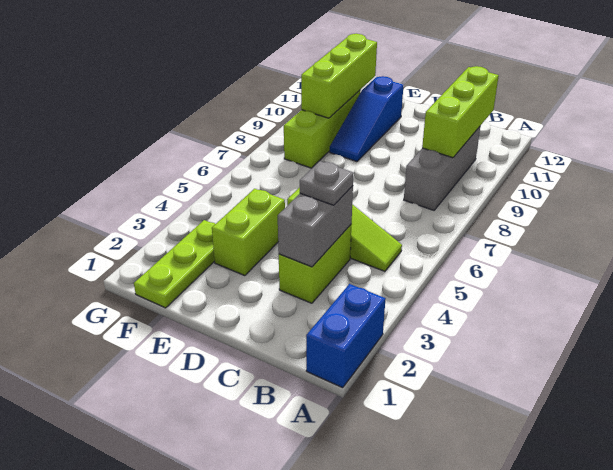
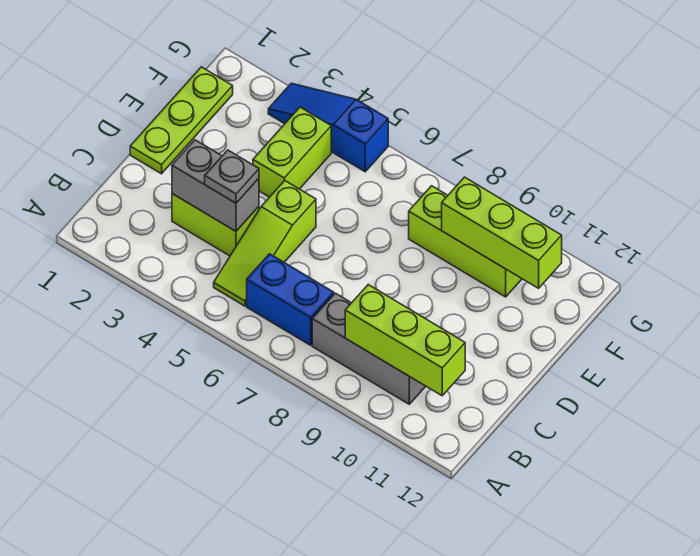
blue 1x2 brick [306,284,386,388] -> blue 1x2 brick moved to [247,254,334,345]
lime 1x2 brick [212,189,285,276] -> lime 1x2 brick turned to [253,107,331,197]
blue 1x3 slope [330,76,404,162] -> blue 1x3 slope moved to [268,83,388,172]
lime 1x3 plate [134,220,215,308] -> lime 1x3 plate turned to [130,67,233,174]

